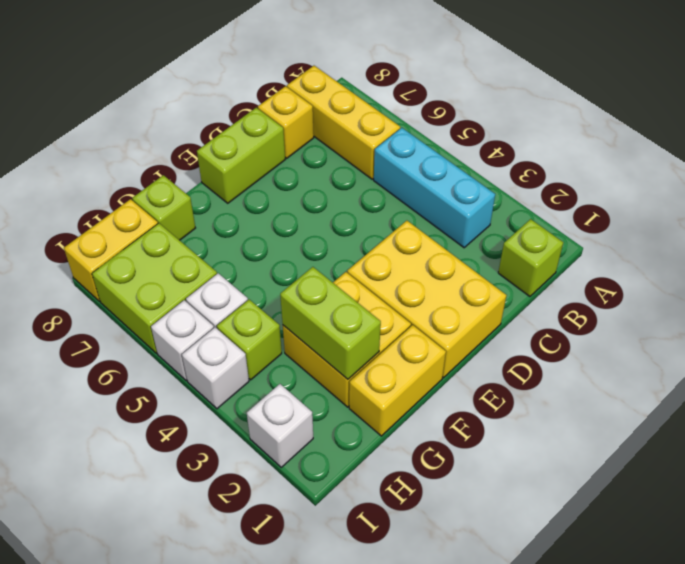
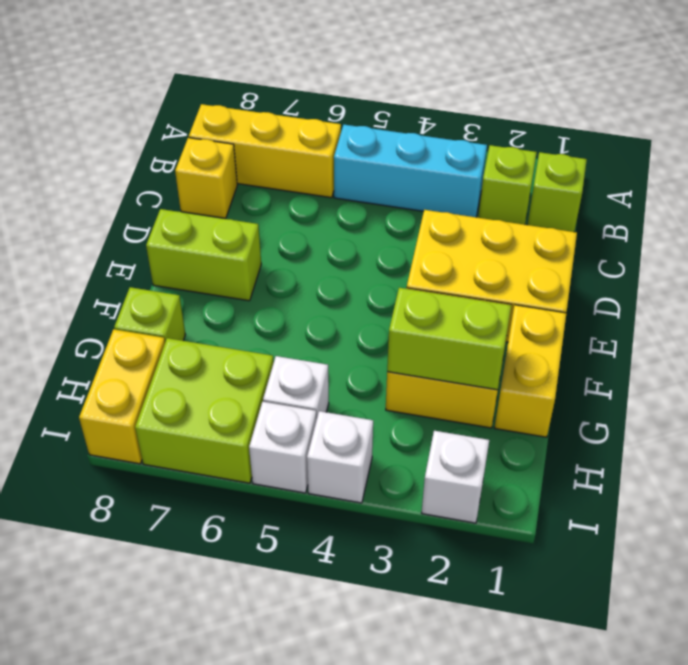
lime 1x2 brick [197,108,285,203] -> lime 1x2 brick turned to [146,209,261,301]
lime 1x1 brick [217,300,282,380] -> lime 1x1 brick moved to [478,145,537,225]

